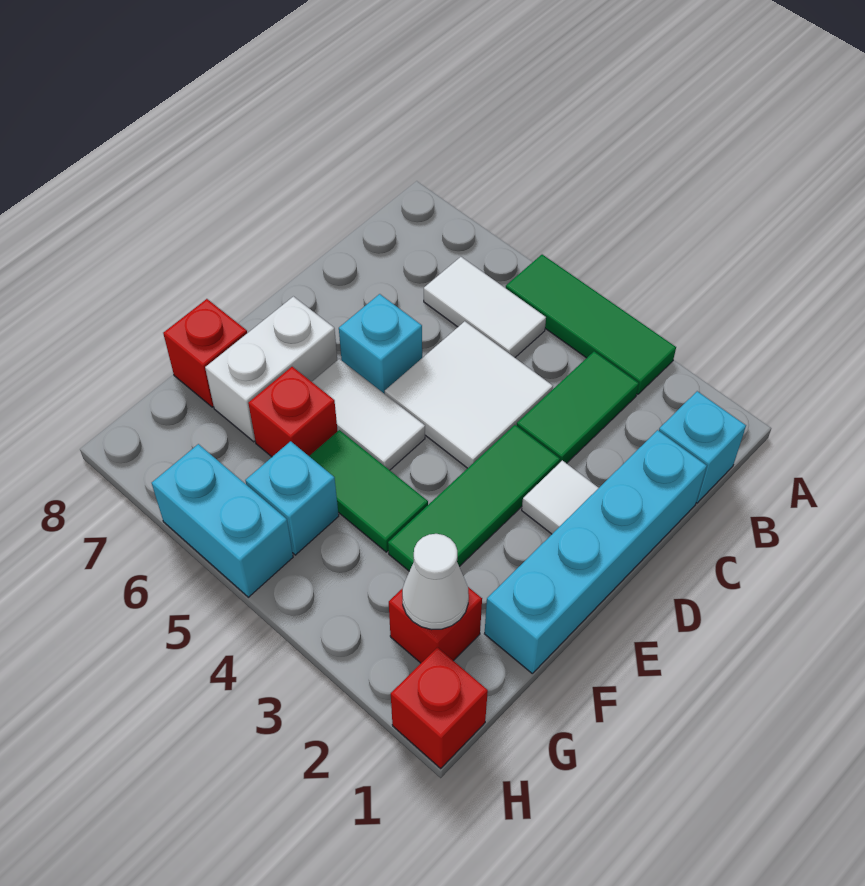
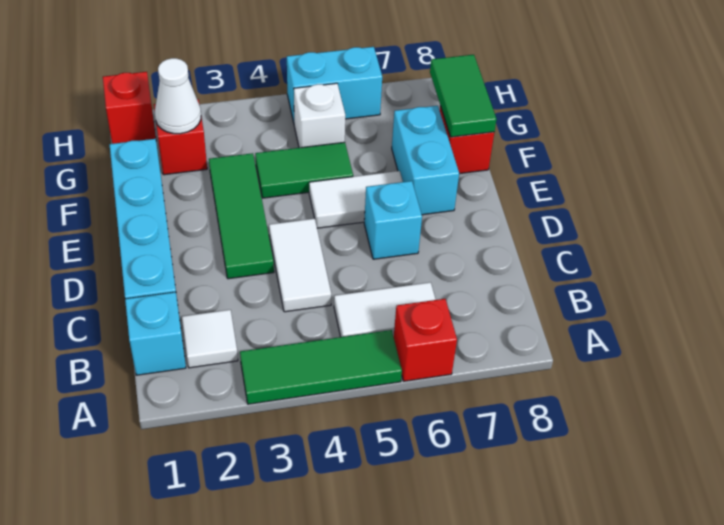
green 1x2 tile [517,352,639,463] -> green 1x2 tile moved to [430,55,497,137]
white 2x2 tile [385,321,553,468] -> white 1x2 tile [269,218,331,312]
white 1x1 tile [522,460,598,534] -> white 1x1 tile moved to [182,310,238,368]
white 1x2 brick [205,296,337,442] -> cyan 1x2 brick [392,106,459,215]
red 1x1 brick [248,367,337,457] -> red 1x1 brick moved to [394,299,457,381]
cyan 1x1 brick [245,441,339,555] -> white 1x1 brick [294,83,345,148]

